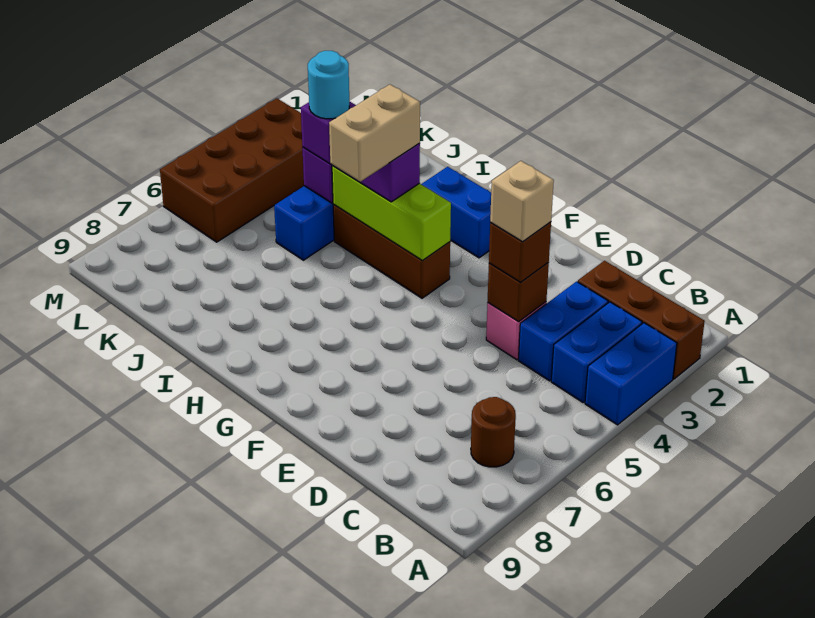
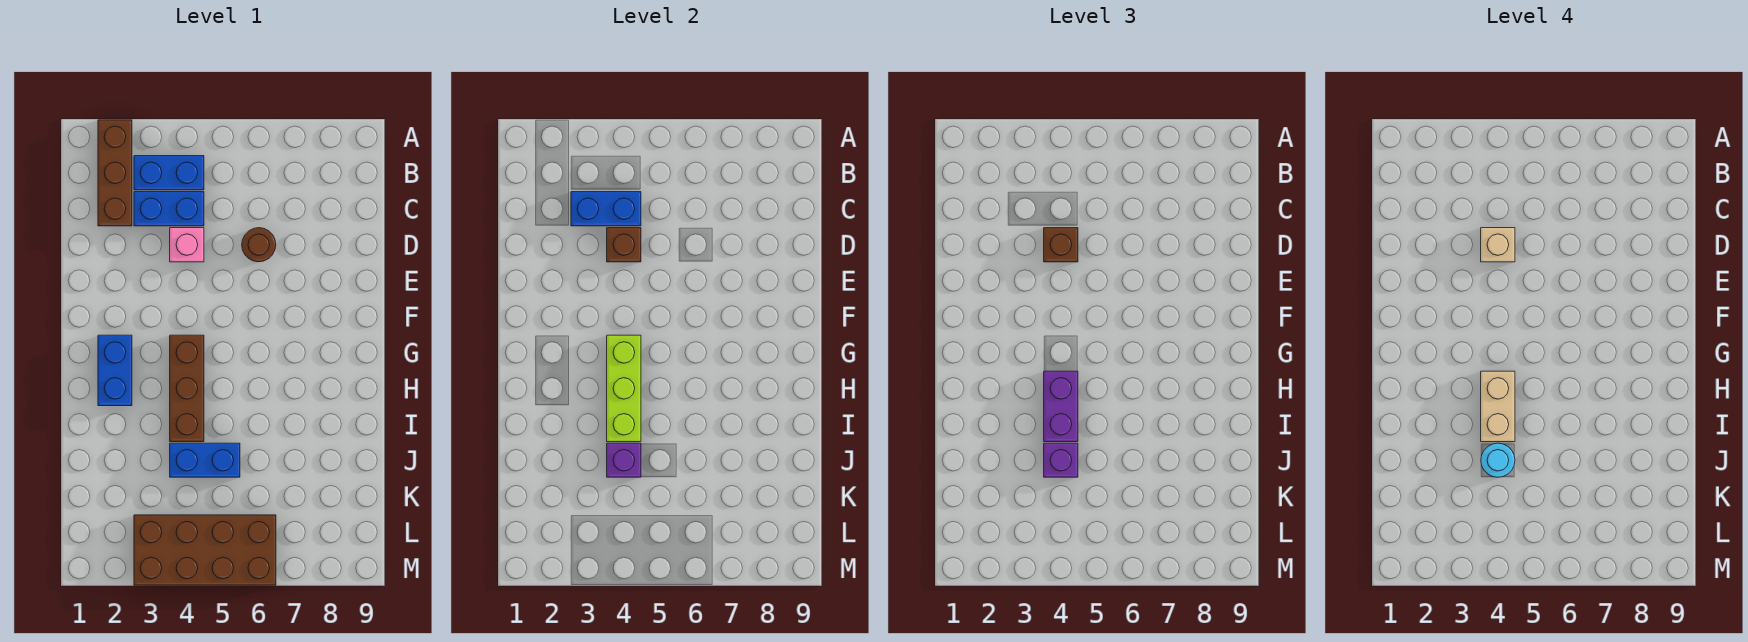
blue 1x2 brick [585,323,677,425] -> blue 1x2 brick moved to [571,192,641,226]
brown 1x1 round brick [471,397,516,467] -> brown 1x1 round brick moved to [242,228,276,262]
tan 1x2 brick [329,84,420,182] -> tan 1x2 brick turned to [1481,371,1515,442]

